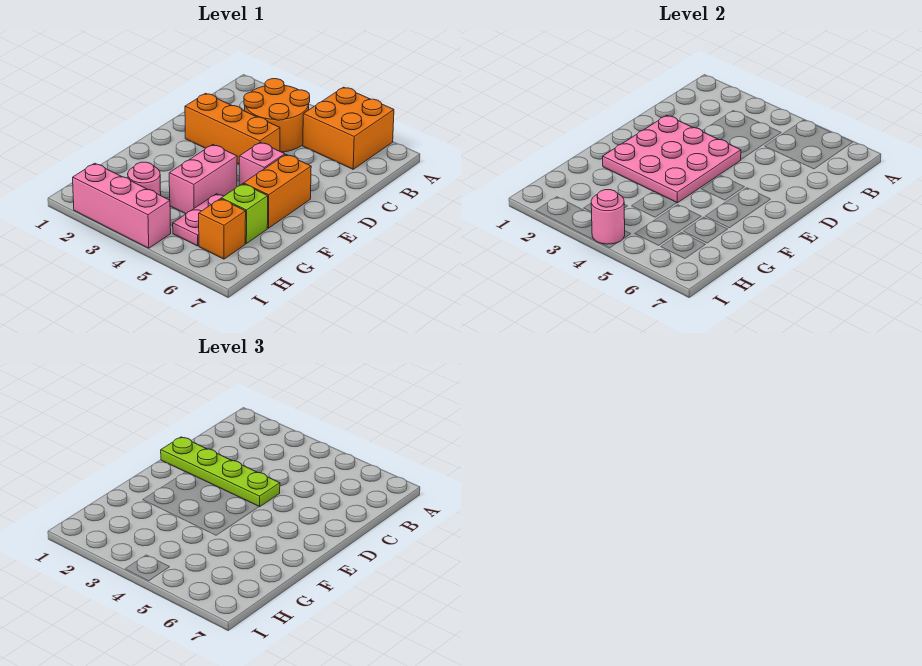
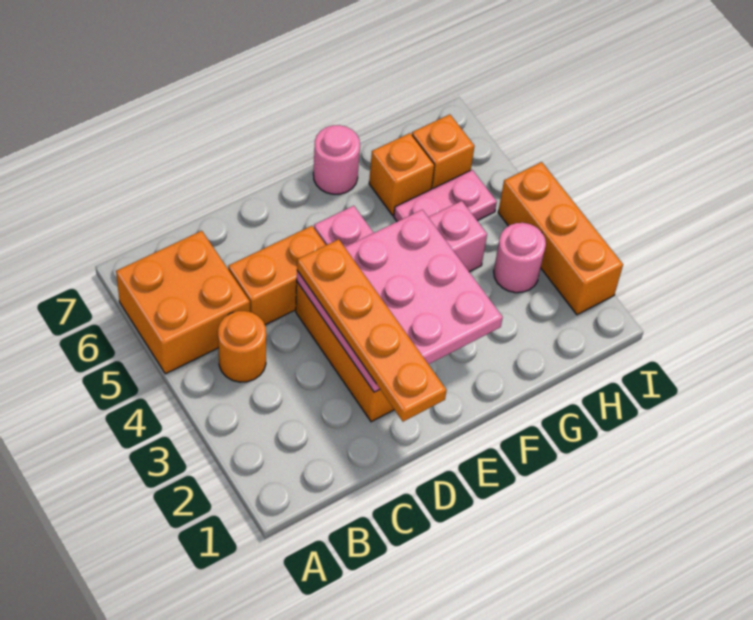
orange 2x2 round brick [244,79,310,152] -> orange 1x1 round brick [218,311,266,382]
lime 1x4 plate [161,437,280,507] -> orange 1x4 plate [297,239,447,422]
orange 1x2 brick [244,155,311,228] -> orange 1x2 brick moved to [228,226,326,325]
lime 1x1 brick [221,184,268,243] -> orange 1x1 brick [369,133,434,215]
pink 1x3 brick [73,163,171,248] -> orange 1x3 brick [498,162,623,315]
pink 1x1 round brick [591,190,625,244] -> pink 1x1 round brick moved to [313,125,360,194]

